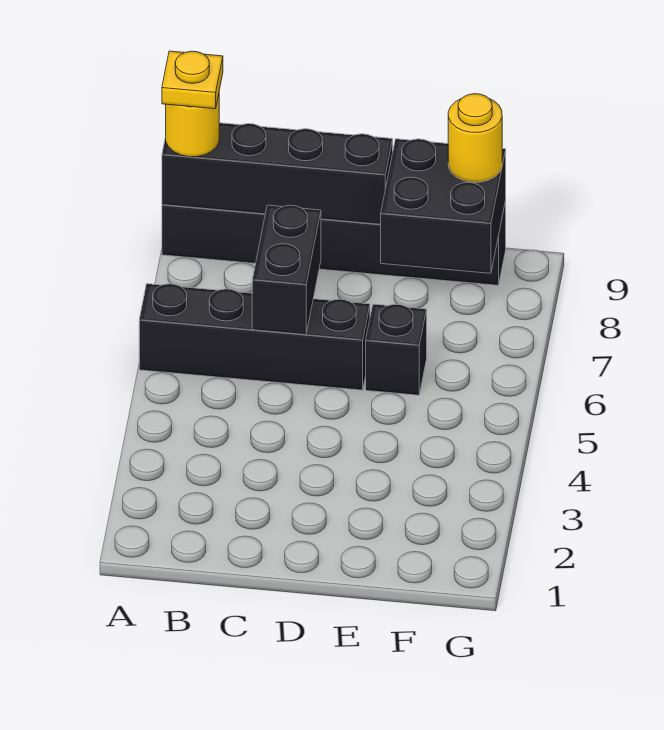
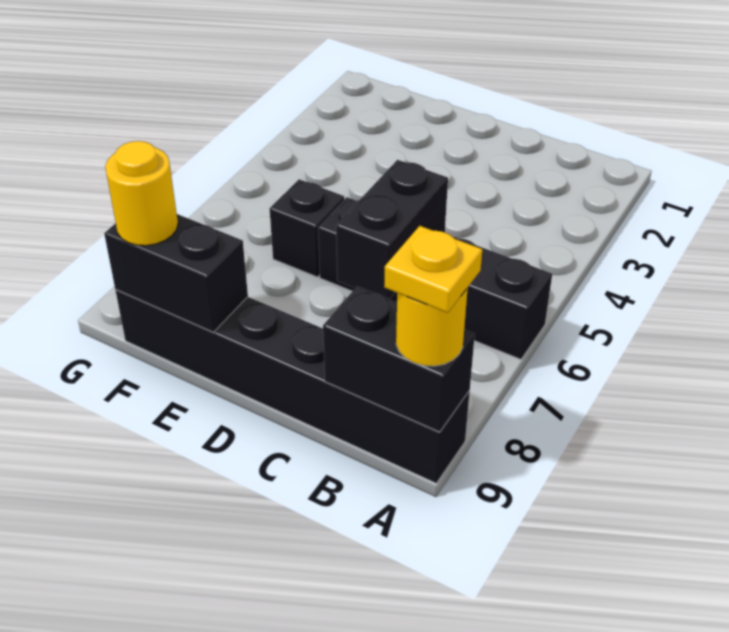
black 1x4 brick [162,123,393,224] -> black 1x2 brick [323,287,475,432]
black 2x2 brick [381,139,506,273] -> black 1x2 brick [104,214,248,332]

